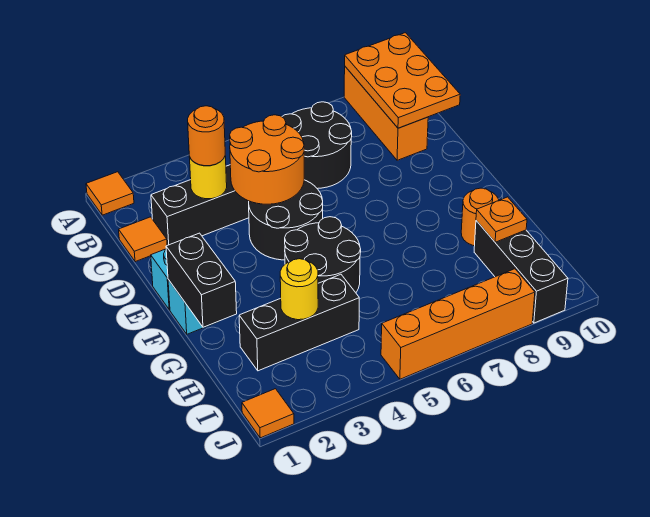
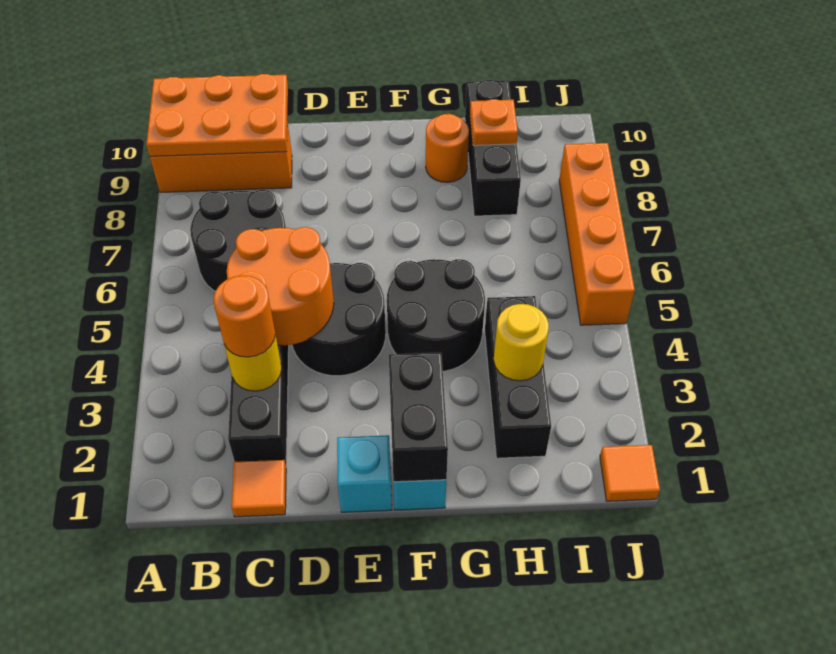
orange 1x1 tile [86,172,134,215] -> none
black 1x2 brick [166,233,237,327] -> black 1x2 brick turned to [389,352,448,482]
black 1x3 brick [474,221,568,323] -> black 1x3 brick turned to [465,80,521,216]

